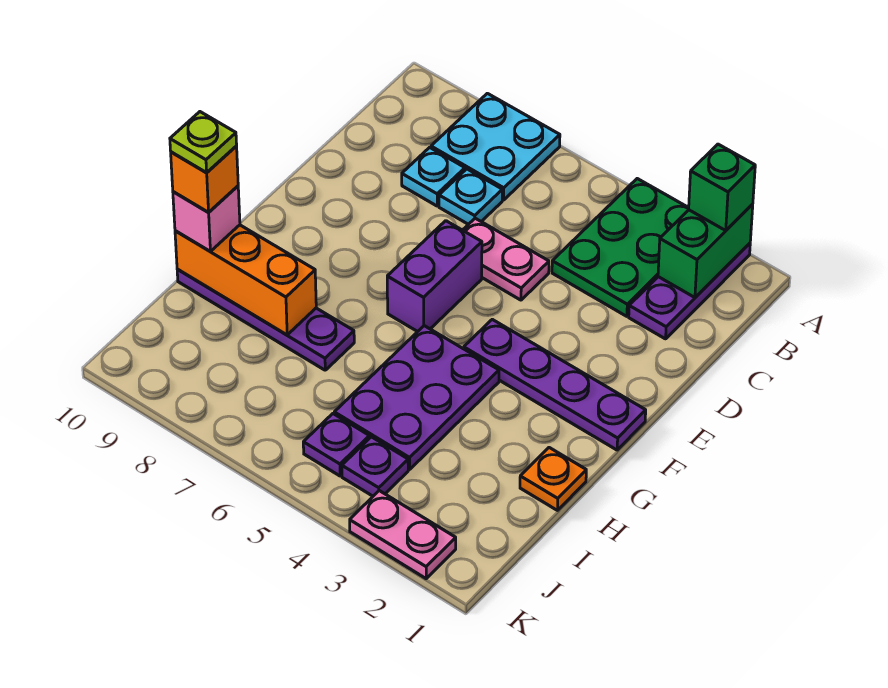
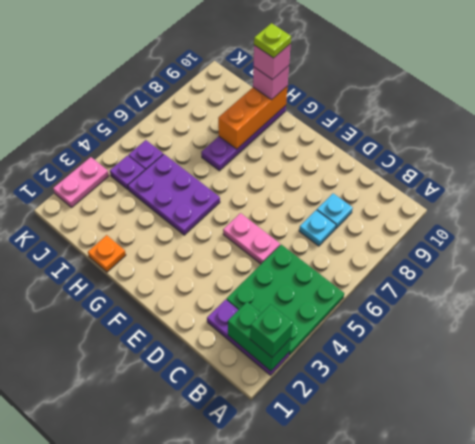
green 2x3 plate [552,179,689,316] -> green 3x3 plate [226,245,344,355]
cyan 2x2 plate [431,93,560,200] -> none
pink 1x2 plate [463,218,549,300] -> pink 1x2 plate turned to [223,213,280,264]
purple 1x2 brick [387,221,482,332] -> none
purple 1x4 plate [464,319,646,450] -> none
orange 1x1 brick [171,146,238,212] -> pink 1x1 brick [254,44,291,80]

